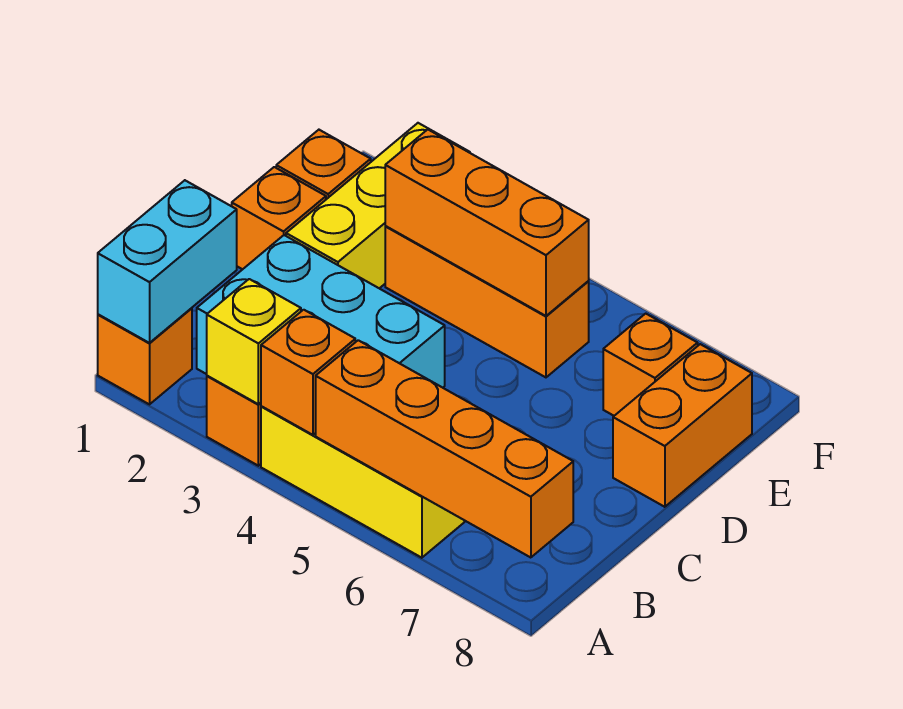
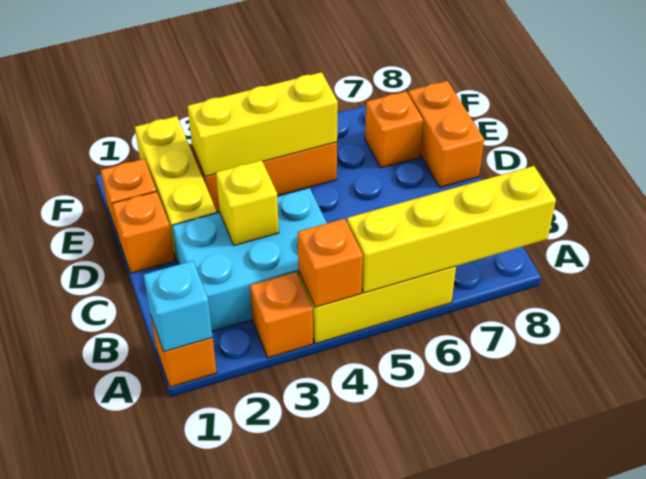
cyan 1x2 brick [98,180,237,343] -> cyan 1x1 brick [144,261,212,352]
yellow 1x1 brick [207,279,301,404] -> yellow 1x1 brick moved to [216,160,279,246]
orange 1x4 brick [316,340,573,558] -> yellow 1x4 brick [347,166,556,293]
orange 1x3 brick [385,130,589,316] -> yellow 1x3 brick [188,72,338,177]

